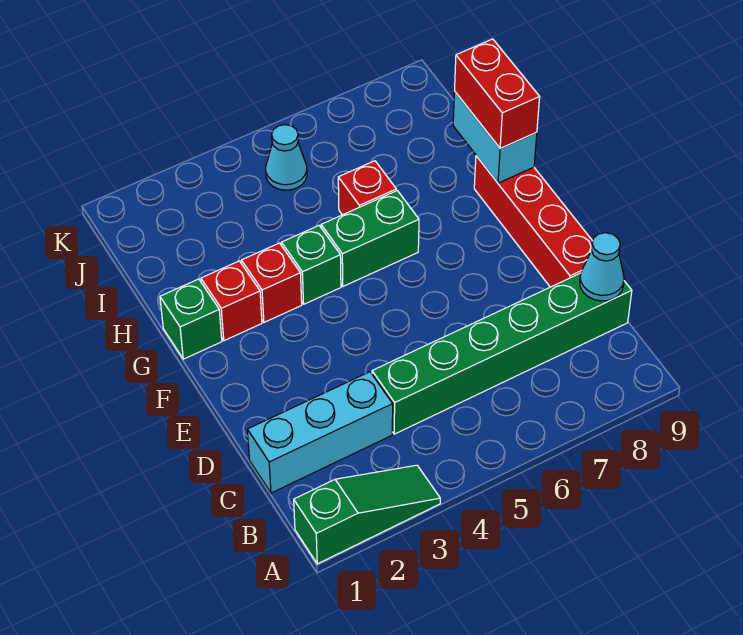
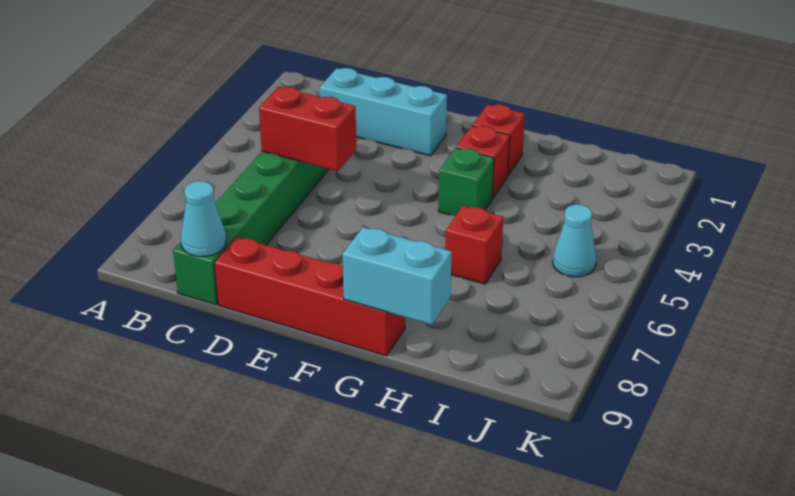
green 1x3 slope [294,465,440,564] -> none
cyan 1x3 brick [247,372,393,493] -> cyan 1x3 brick turned to [320,68,447,156]
green 1x1 brick [160,279,222,359] -> none
green 1x2 brick [321,191,419,286] -> none
red 1x2 brick [455,39,540,148] -> red 1x2 brick moved to [259,87,356,171]

